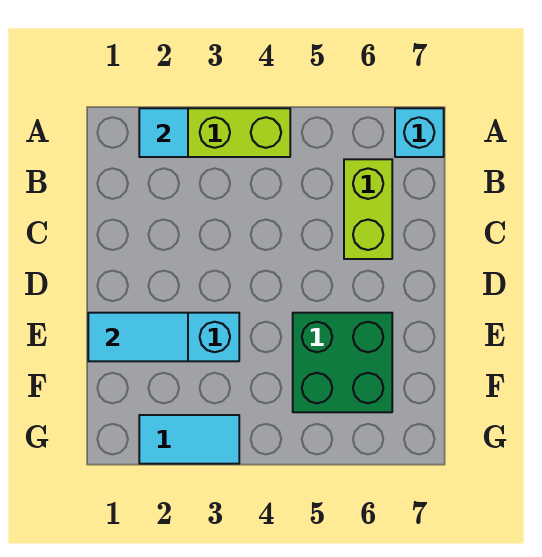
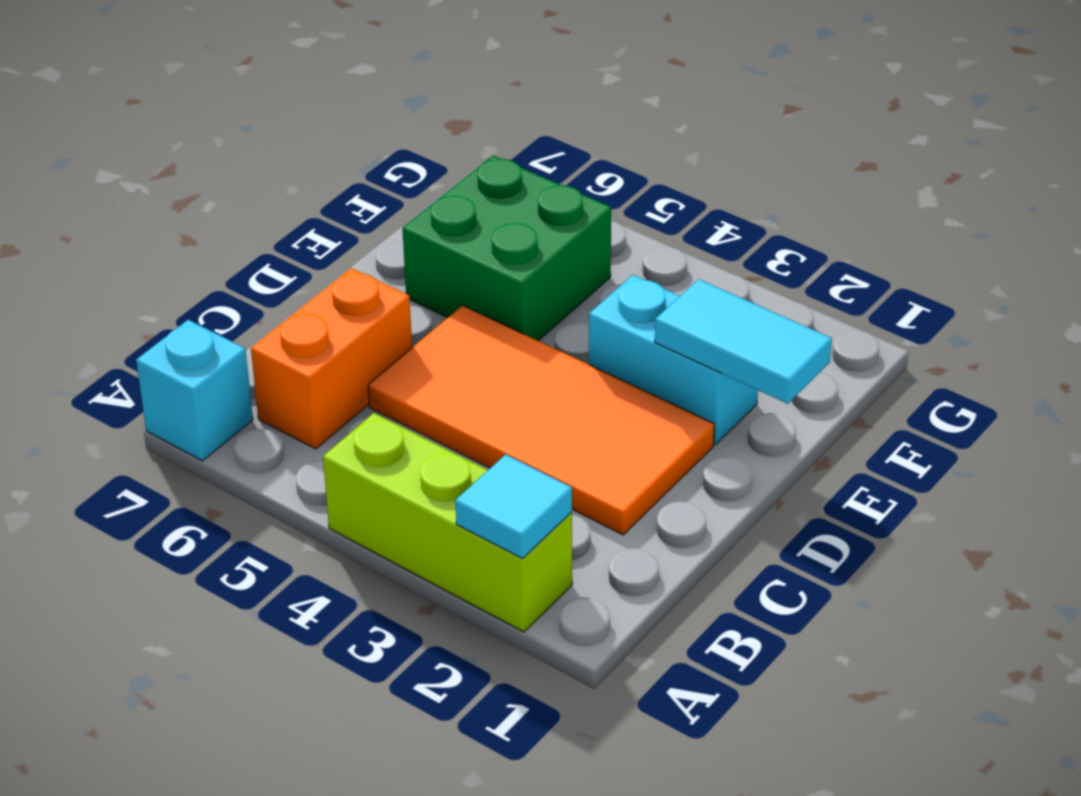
lime 1x2 brick [344,159,392,259] -> orange 1x2 brick [251,268,412,449]
none -> orange 2x4 tile [368,305,714,535]
cyan 1x2 tile [139,415,239,464] -> none

